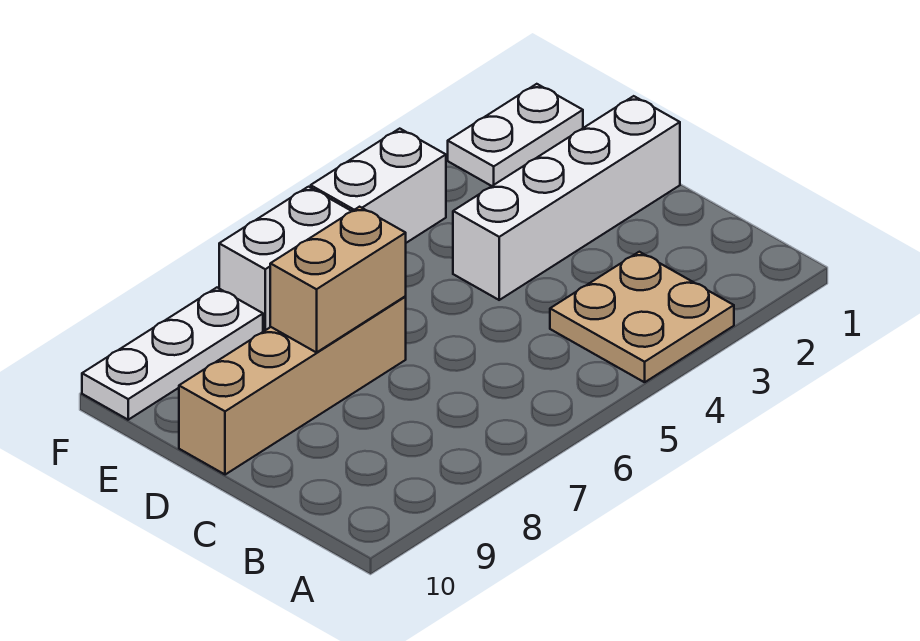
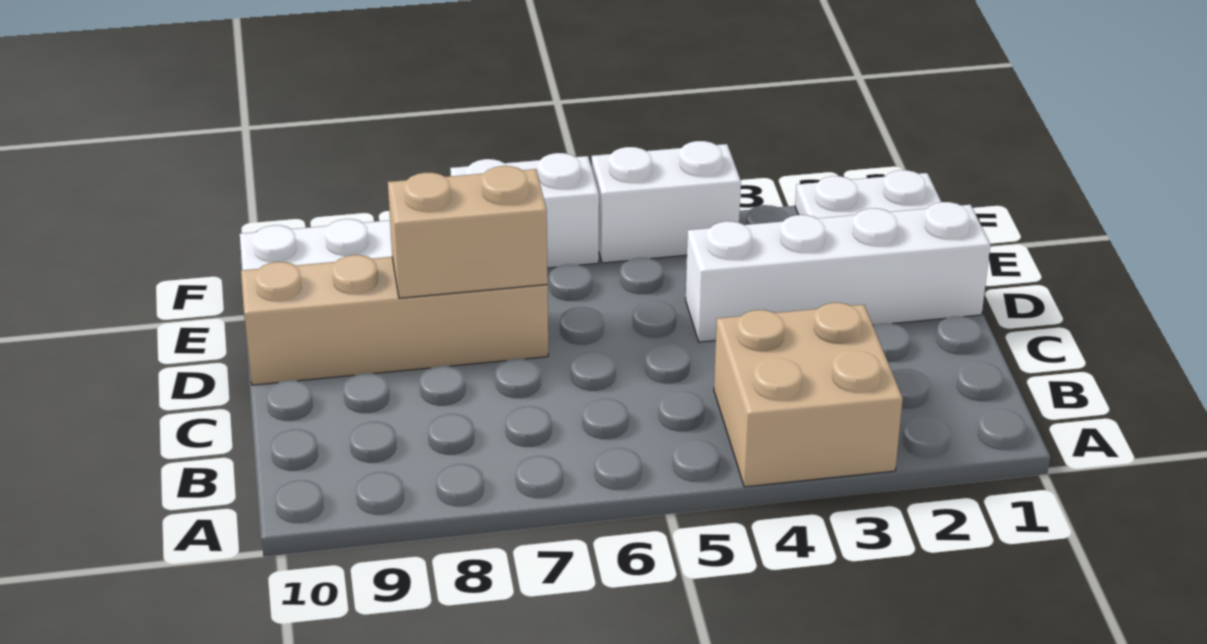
tan 2x2 plate [550,252,734,382] -> tan 2x2 brick [714,303,903,487]

